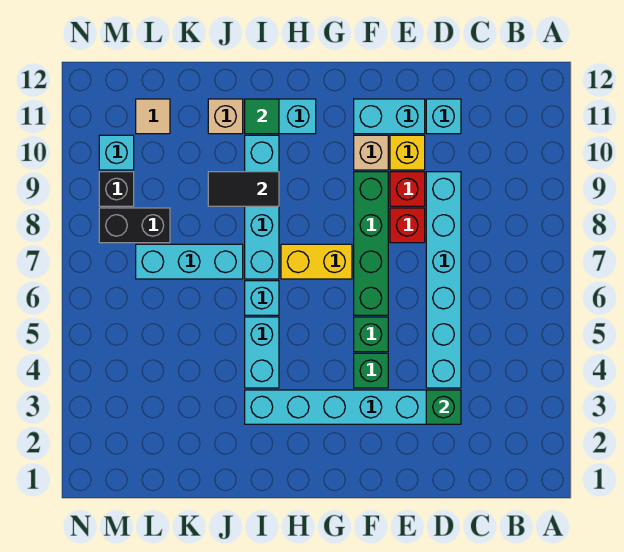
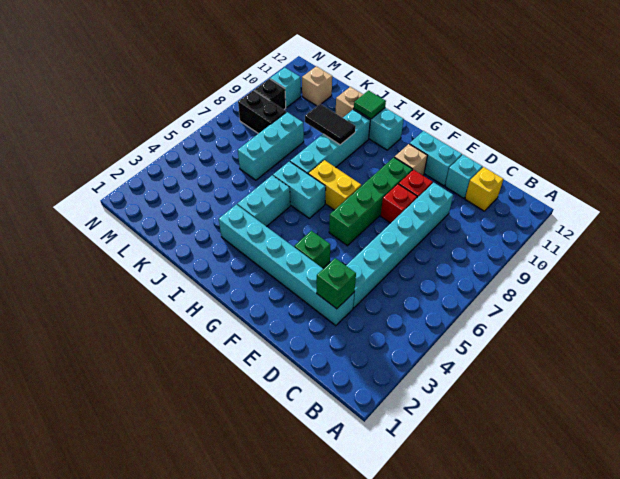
yellow 1x1 brick [390,135,425,170] -> yellow 1x1 brick moved to [465,167,503,211]
green 1x1 brick [354,317,388,352] -> none
cyan 1x1 brick [245,281,279,315] -> cyan 1x2 brick [273,161,326,218]
cyan 1x3 brick [136,244,243,279] -> cyan 1x3 brick turned to [238,112,304,180]
tan 1x1 tile [136,99,170,134] -> tan 1x1 brick [302,66,332,106]

